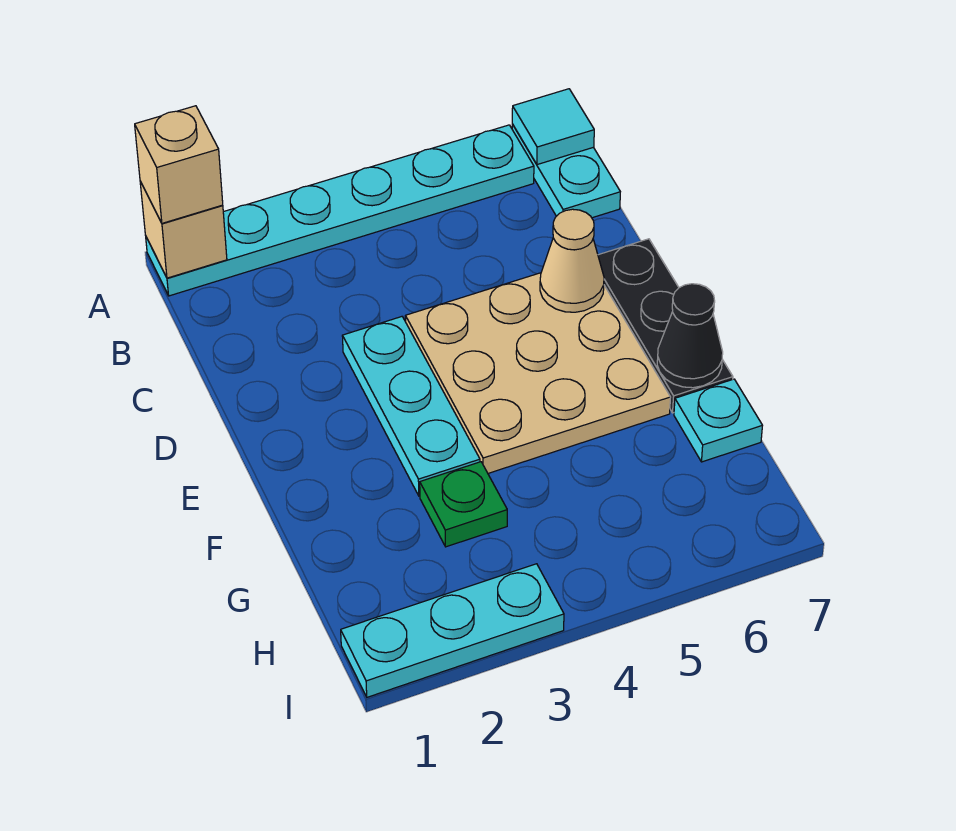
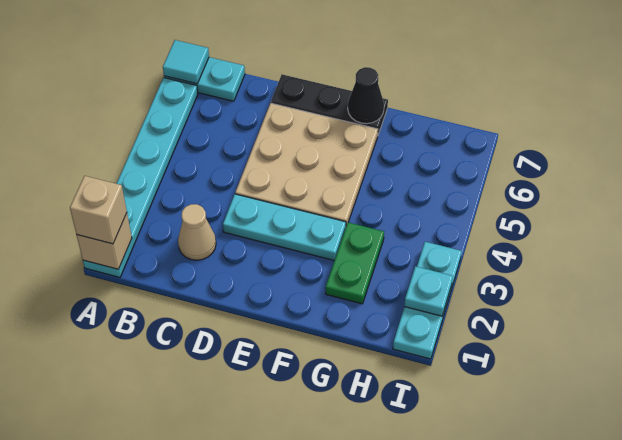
tan 1x1 cone [540,209,604,312] -> tan 1x1 cone moved to [178,204,216,260]
green 1x1 plate [420,462,507,547] -> green 1x2 plate [326,222,384,304]
cyan 1x1 plate [674,379,763,462] -> cyan 1x1 plate moved to [404,266,453,316]

